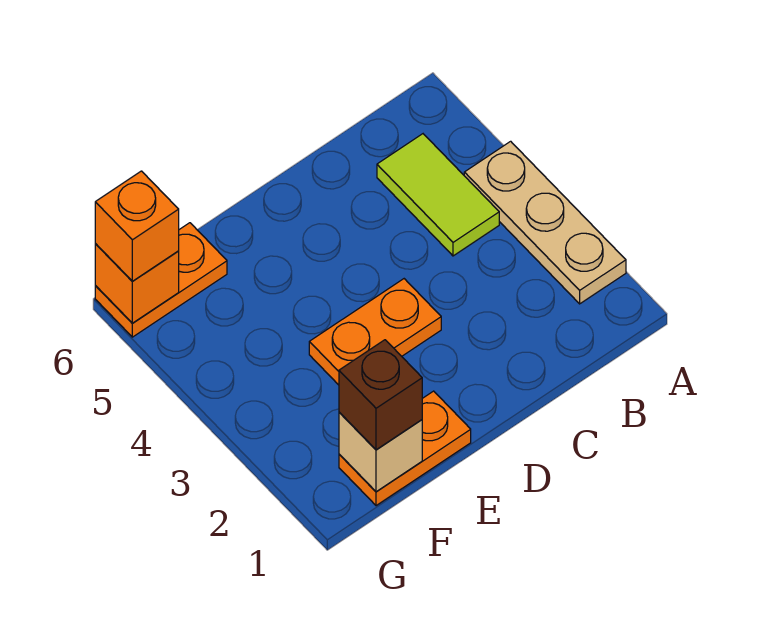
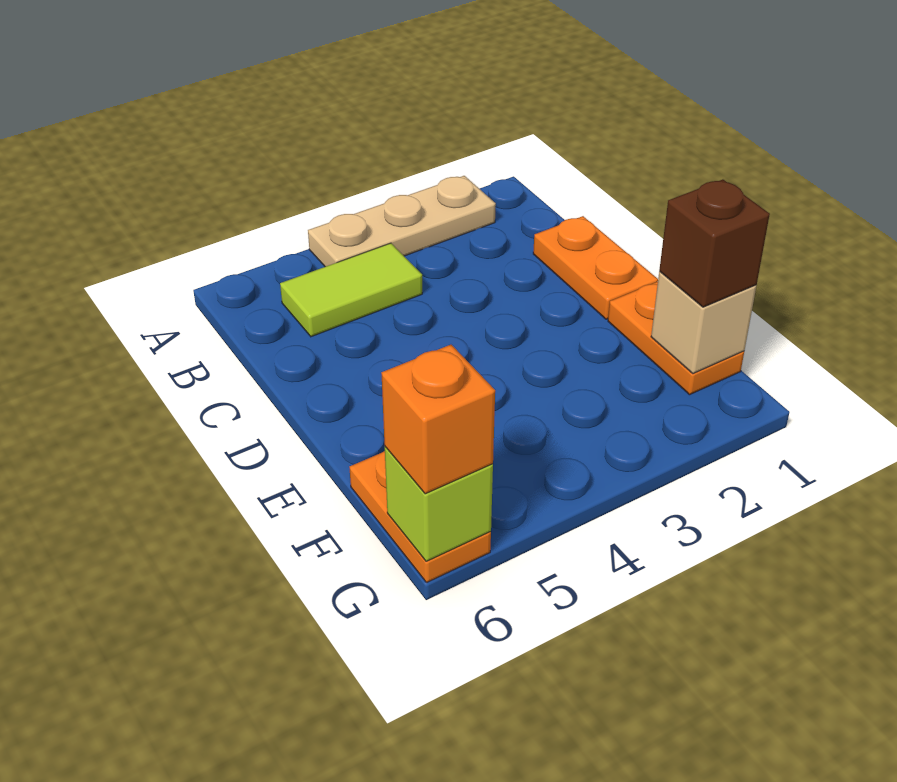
orange 1x2 plate [309,279,441,385] -> orange 1x2 plate moved to [533,216,658,319]
orange 1x1 brick [95,243,179,323] -> lime 1x1 brick [385,447,493,561]

